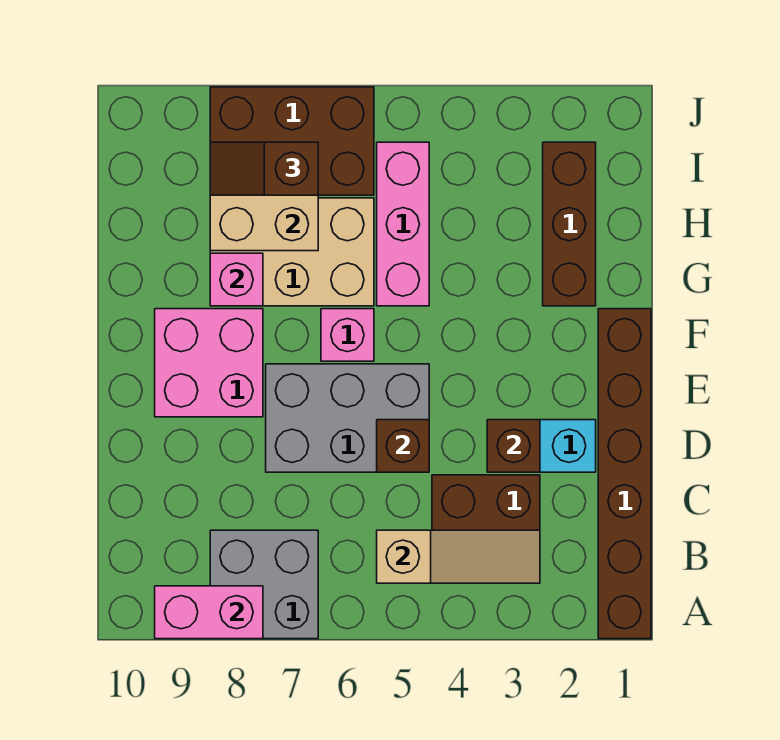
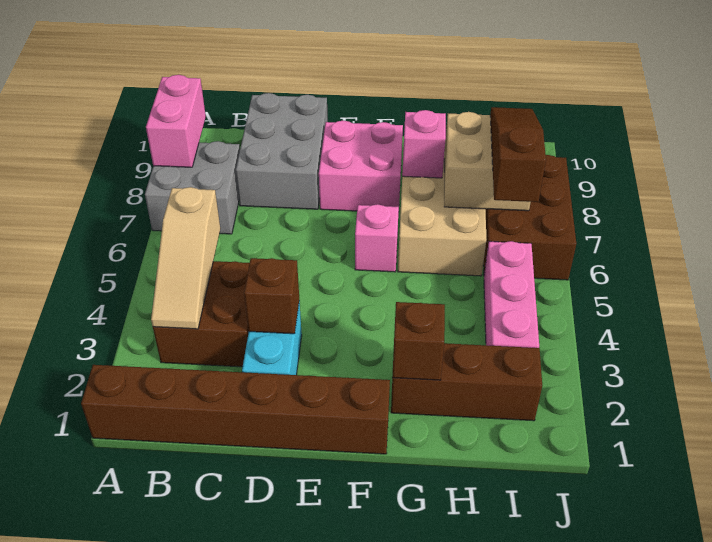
grey 2x3 brick [266,364,429,472] -> grey 2x3 brick moved to [236,93,328,209]
brown 1x1 brick [377,420,429,472] -> brown 1x1 brick moved to [392,302,445,380]
pink 1x3 brick [377,142,429,306] -> pink 1x3 brick turned to [484,241,539,348]
brown 1x2 slope [210,142,318,195] -> brown 1x3 slope [490,107,546,202]

